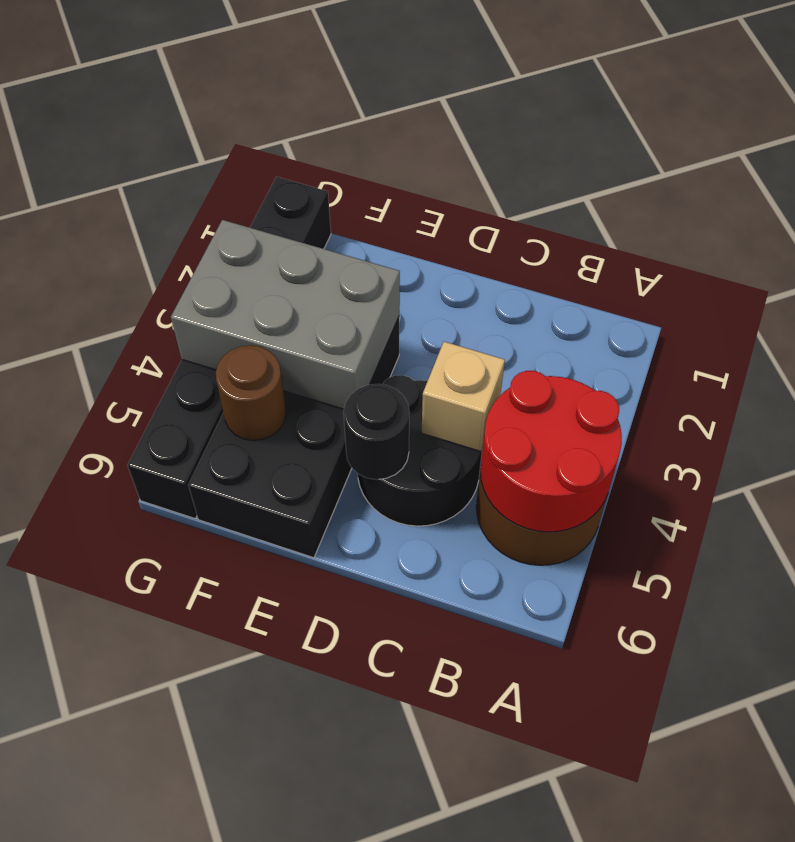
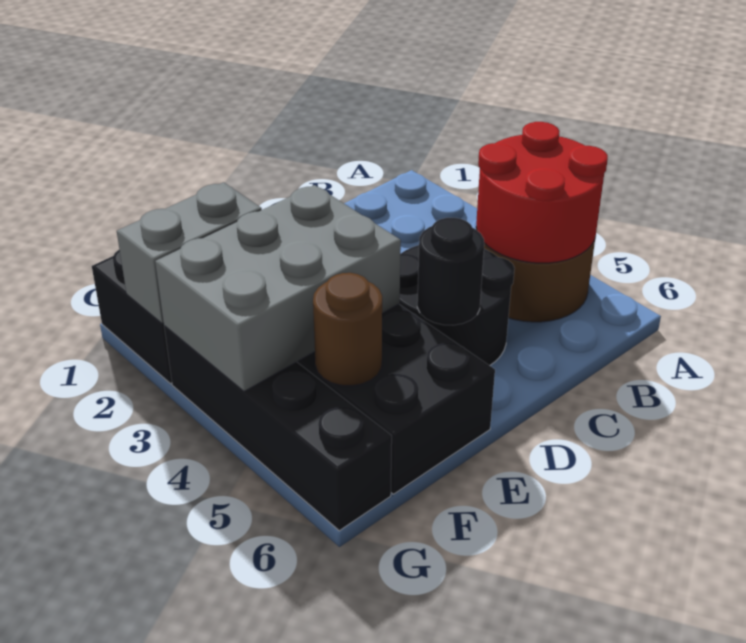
tan 1x1 brick [422,342,505,452] -> none
none -> grey 1x2 brick [117,182,262,324]

